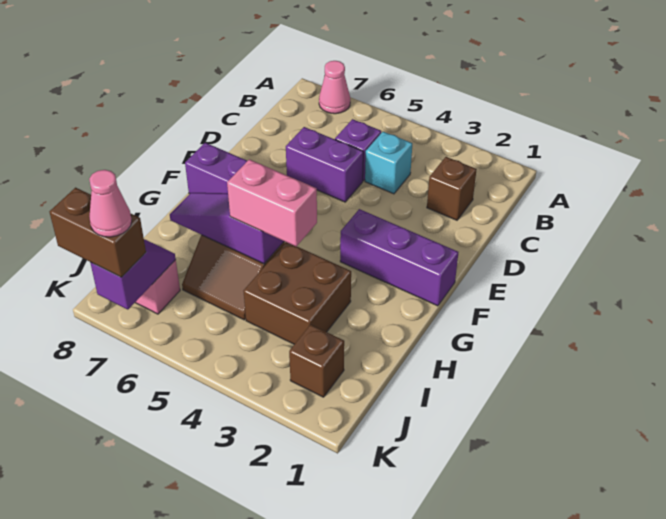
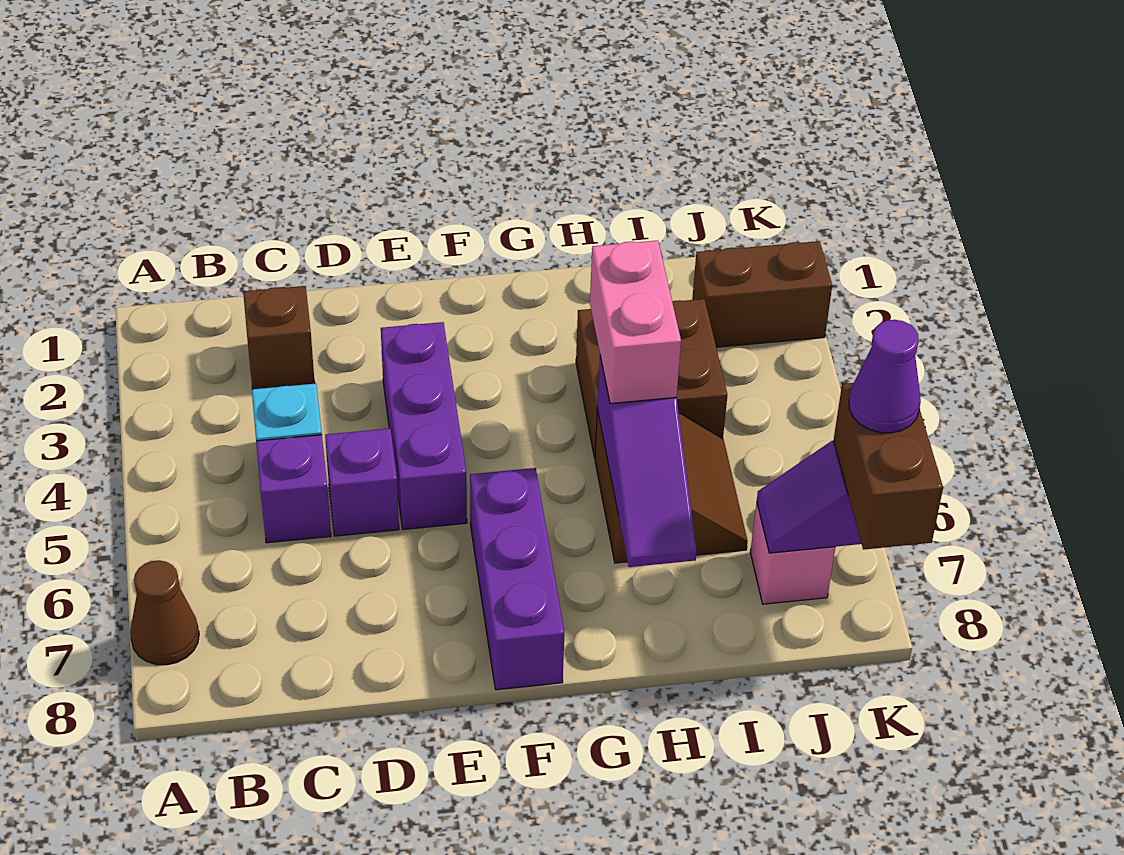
pink 1x1 cone [319,61,350,114] -> brown 1x1 cone [130,560,199,665]
purple 1x2 brick [286,127,363,202] -> purple 1x1 brick [325,428,399,536]
purple 1x3 brick [340,209,458,306] -> purple 1x3 brick moved to [381,322,467,529]
brown 1x1 brick [289,325,344,397] -> brown 1x2 brick [692,241,832,347]
pink 1x1 cone [89,170,132,237] -> purple 1x1 cone [849,320,921,433]

